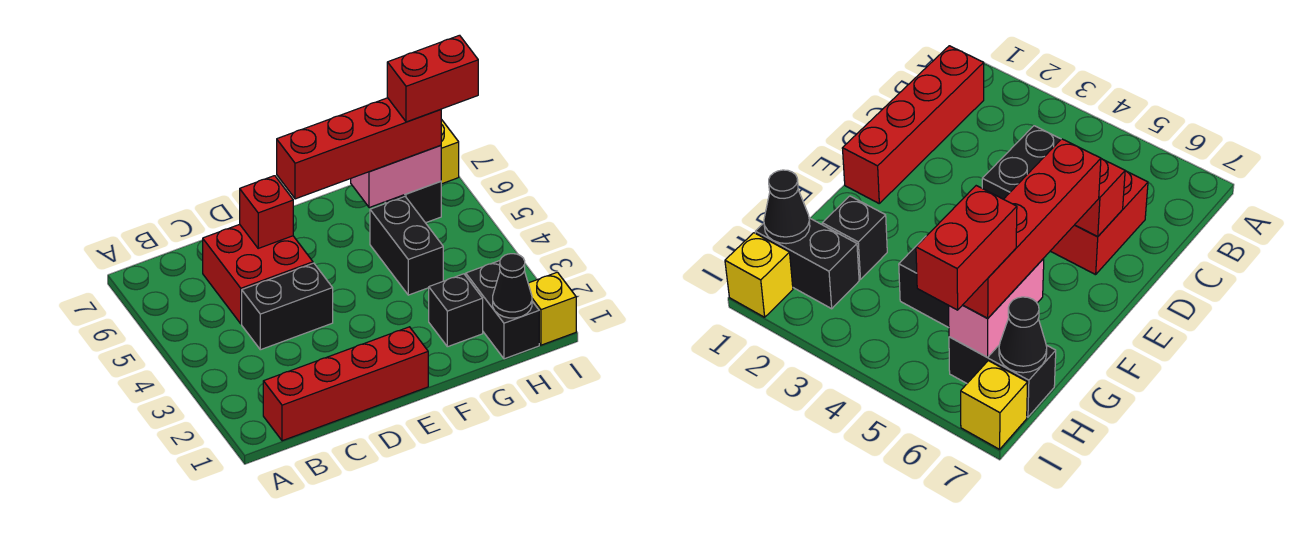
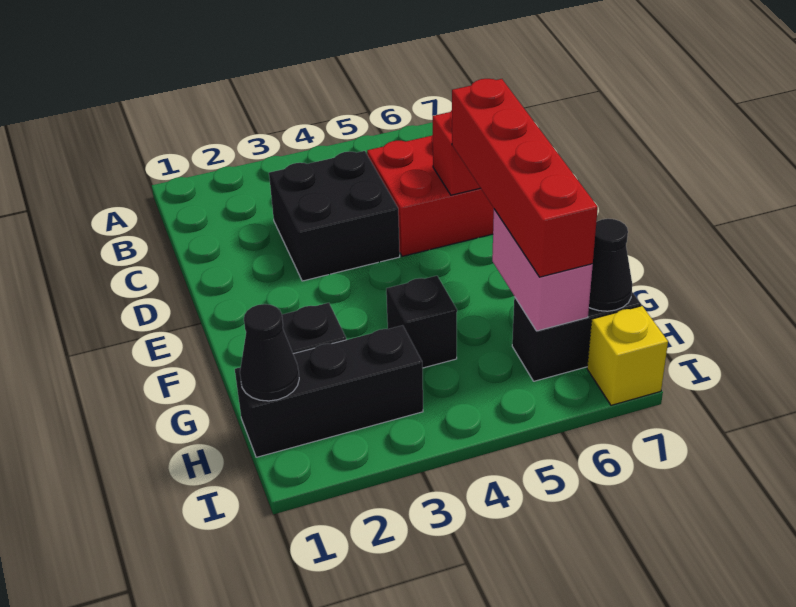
red 1x4 brick [263,327,428,441] -> none
black 1x2 brick [242,263,333,350] -> black 2x2 brick [269,151,400,281]
black 1x2 brick [370,197,443,295] -> black 1x1 brick [386,276,457,368]
black 1x2 brick [466,261,539,359] -> black 1x3 brick [235,325,423,457]
red 1x2 brick [387,35,478,122] -> none
yellow 1x1 brick [528,272,576,345] -> none

